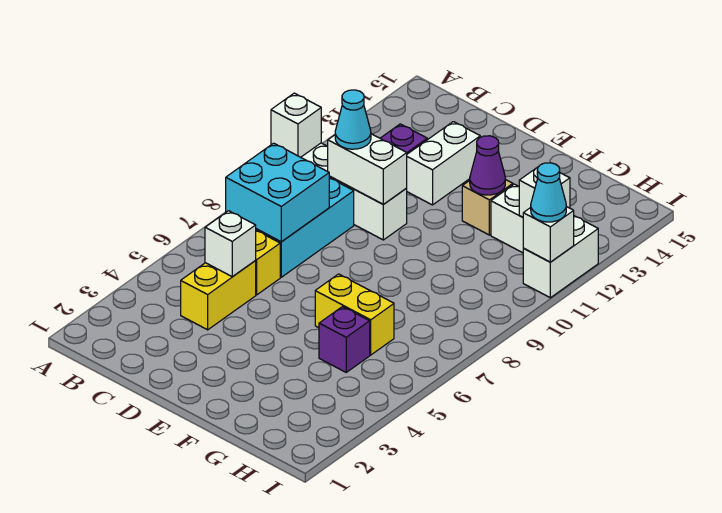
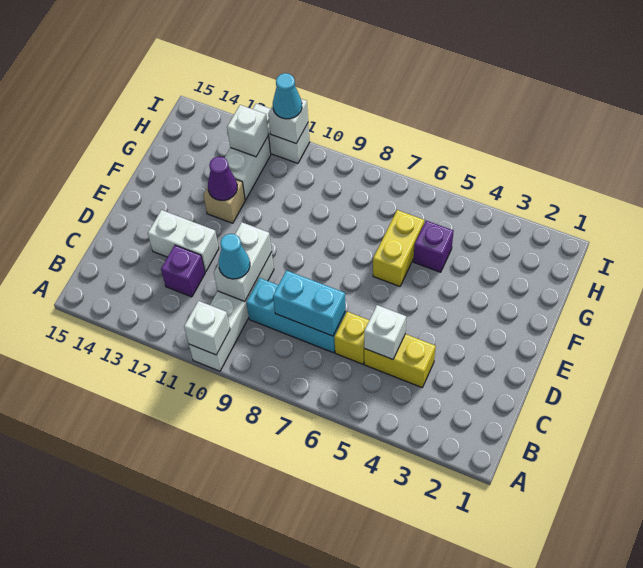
cyan 2x2 brick [226,143,329,242] -> cyan 1x2 brick [273,270,345,336]

